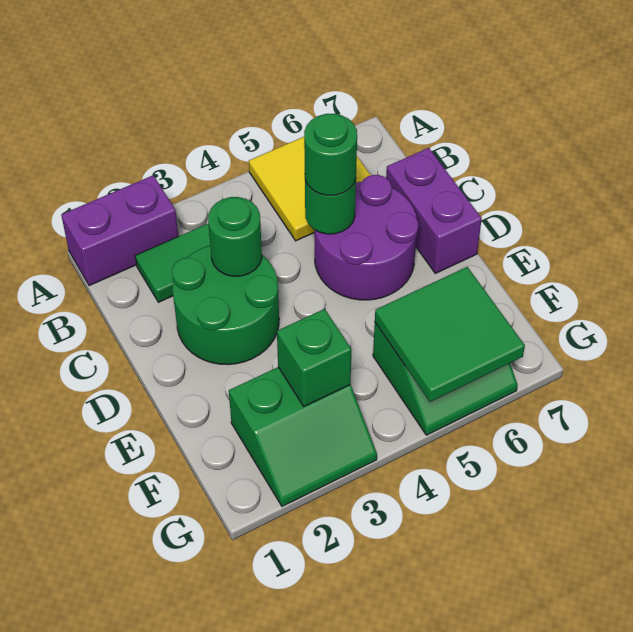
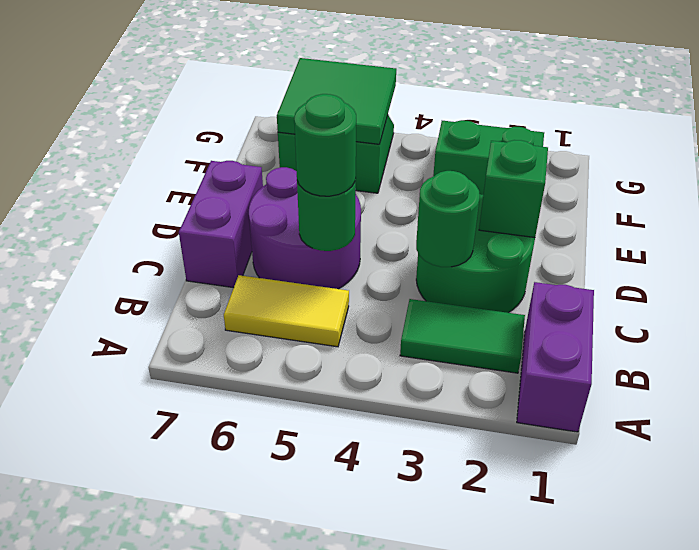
purple 1x2 brick [61,175,178,286] -> purple 1x2 brick turned to [517,282,594,432]
yellow 2x2 tile [249,137,371,241] -> yellow 1x2 tile [224,275,349,347]
green 1x1 brick [277,309,352,406] -> green 1x1 brick moved to [479,140,548,237]

